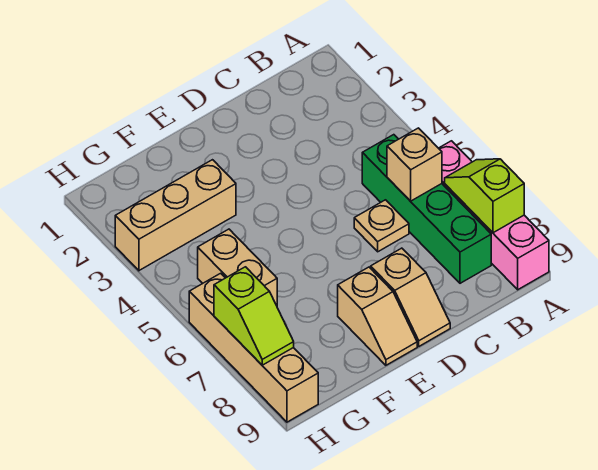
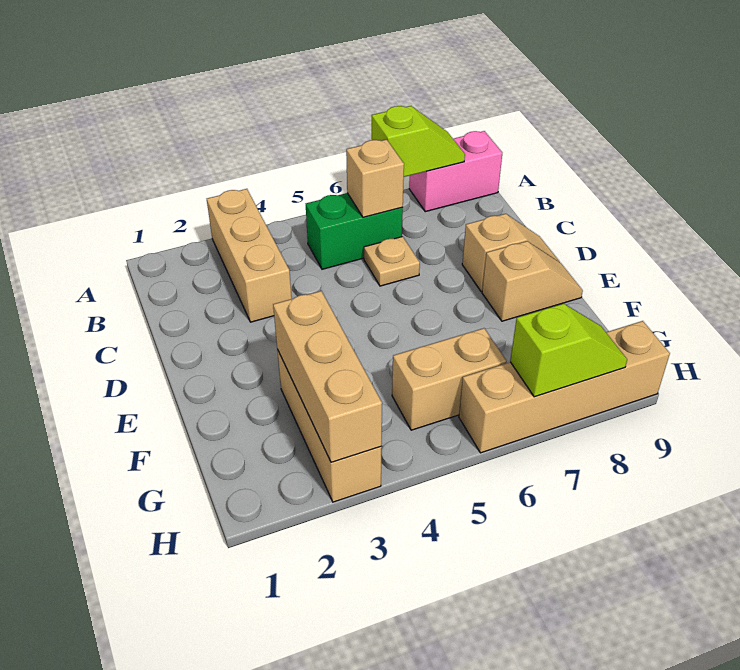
none -> tan 1x3 brick [207,189,292,322]
pink 1x4 brick [439,141,549,290] -> pink 1x2 brick [409,131,502,212]
lime 1x2 slope [445,159,524,233] -> lime 1x2 slope turned to [372,106,465,177]
green 1x4 brick [362,135,491,283] -> green 1x2 brick [306,193,403,269]
none -> tan 1x3 brick [273,291,382,462]

